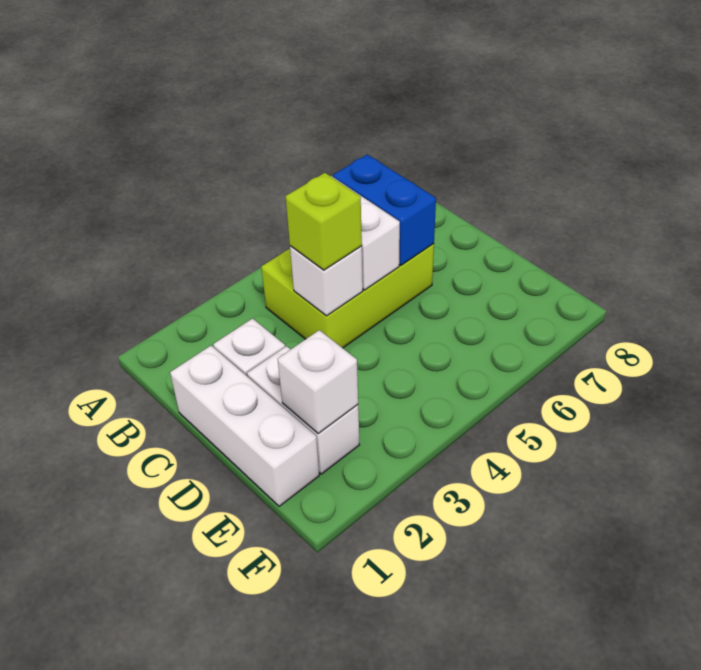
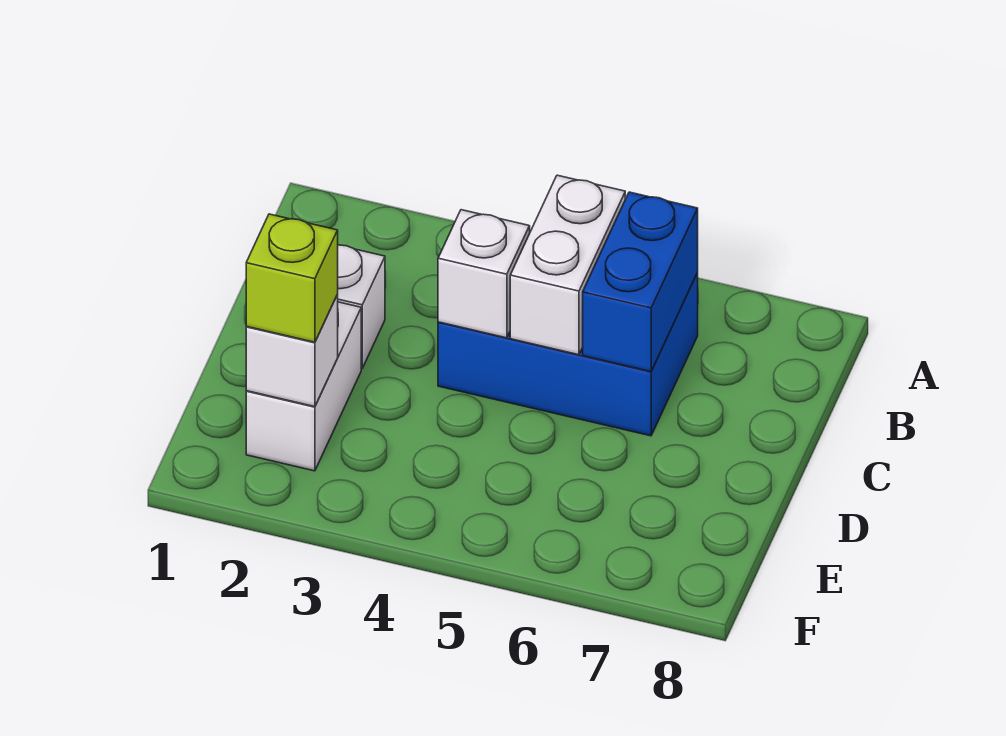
lime 2x3 brick [261,244,434,348] -> blue 2x3 brick [438,273,698,436]
white 1x3 brick [170,346,319,506] -> none
lime 1x1 brick [286,173,362,270] -> lime 1x1 brick moved to [246,214,338,342]

